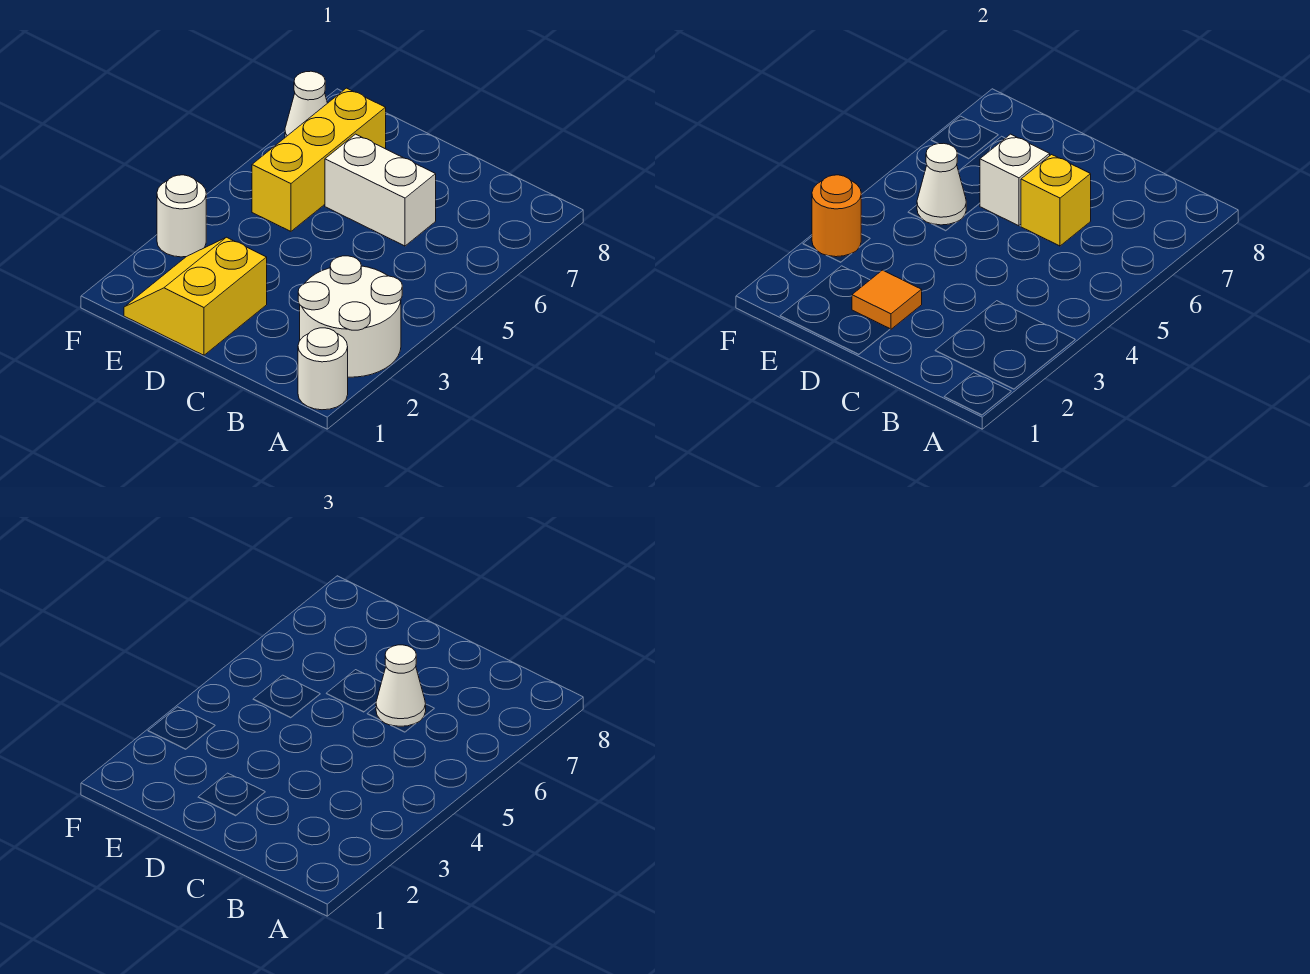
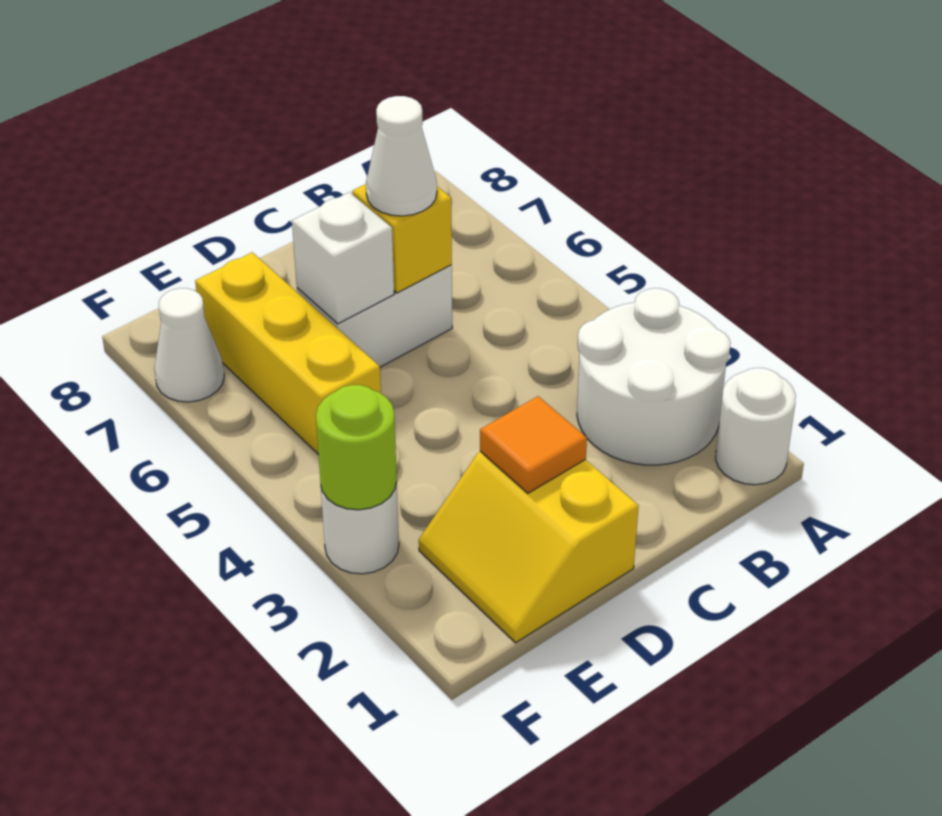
white 1x1 cone [917,143,966,225] -> none
orange 1x1 round brick [812,175,861,257] -> lime 1x1 round brick [316,385,397,510]

